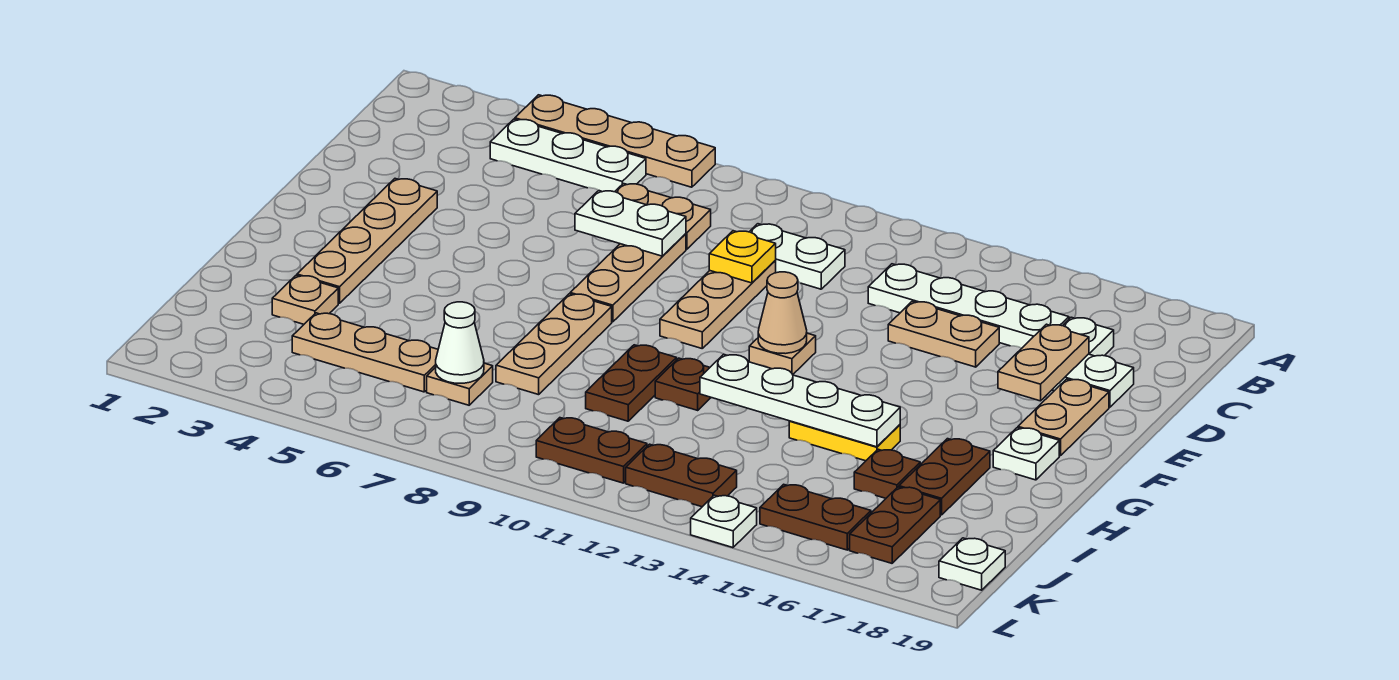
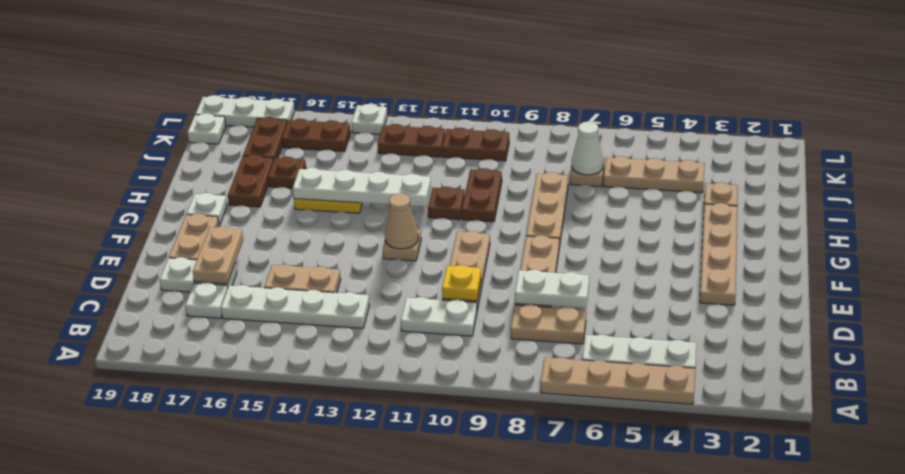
none -> white 1x3 plate [196,95,294,127]

